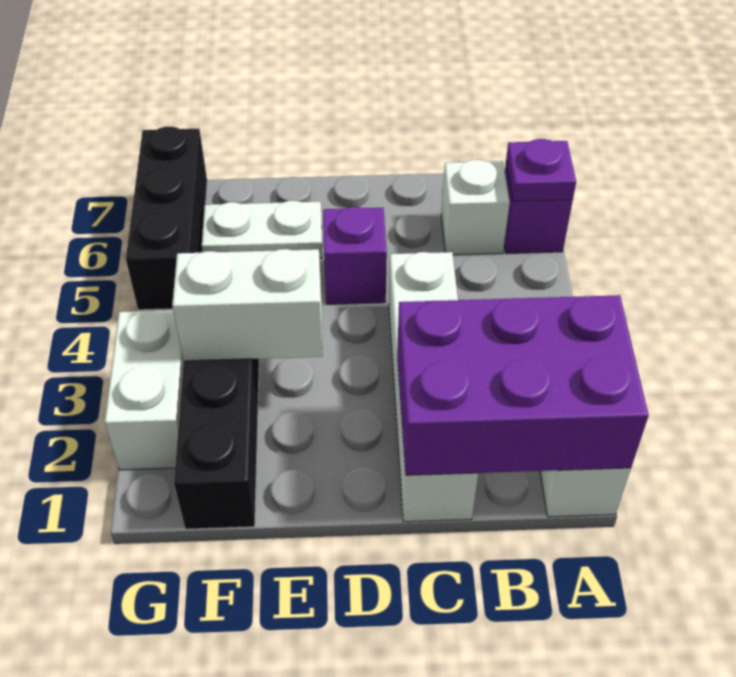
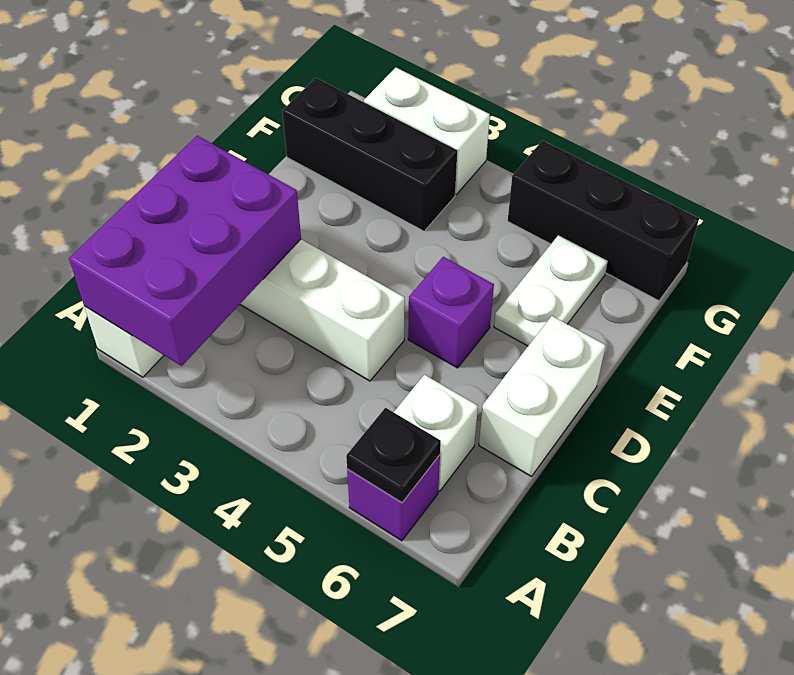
purple 1x1 plate [506,139,576,201] -> black 1x1 plate [346,408,441,502]
white 1x2 brick [172,249,323,361] -> white 1x2 brick moved to [479,316,606,477]

